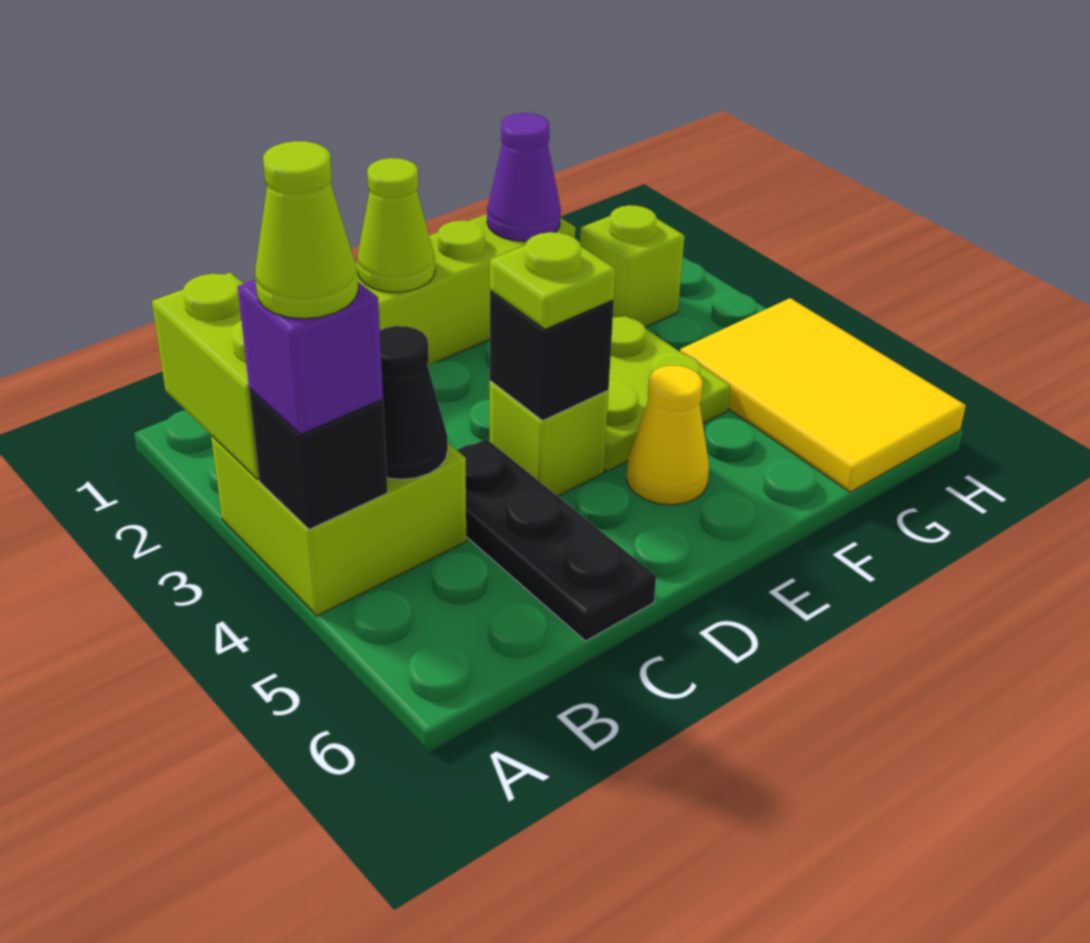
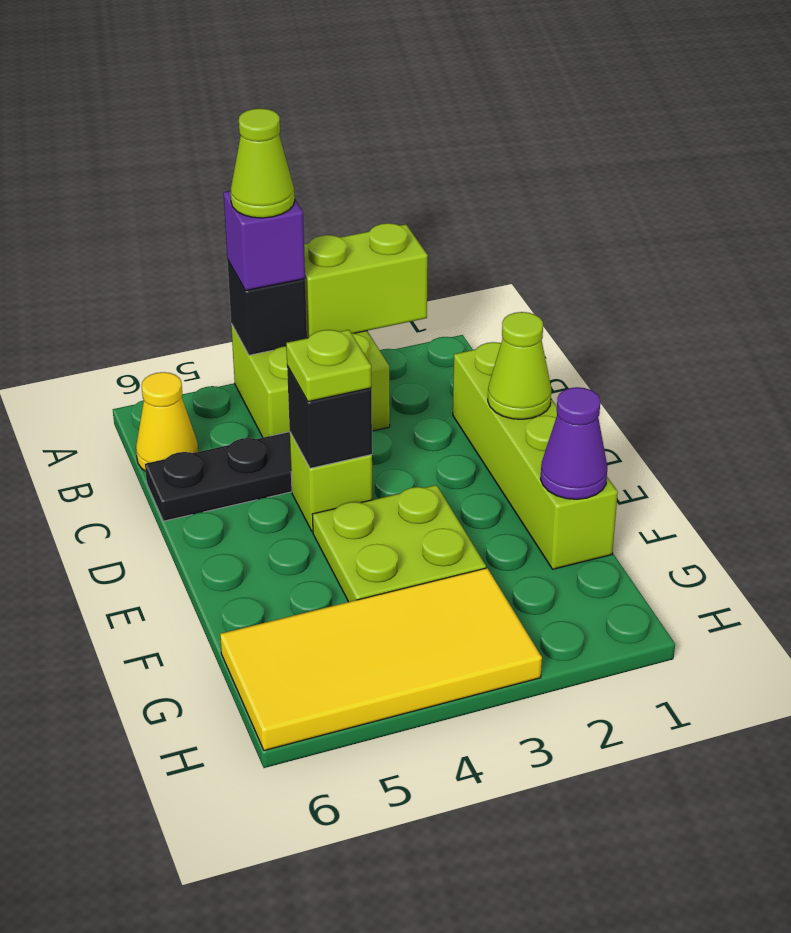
black 1x1 cone [380,326,448,480] -> none
yellow 1x1 cone [626,365,709,505] -> yellow 1x1 cone moved to [136,372,198,471]
lime 1x1 brick [580,205,684,327] -> none
yellow 2x3 tile [680,298,966,492] -> yellow 2x4 tile [220,568,542,751]

